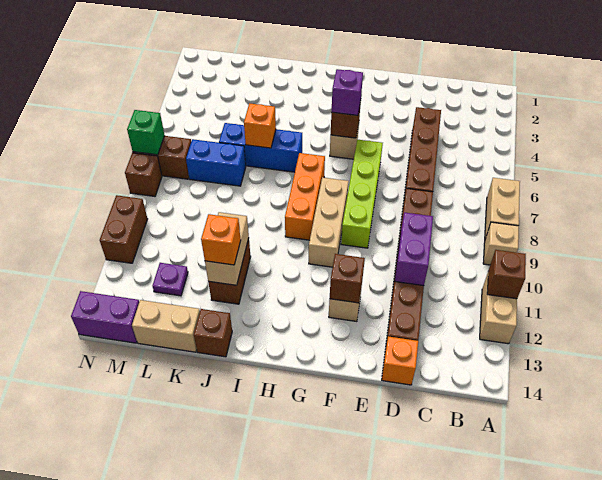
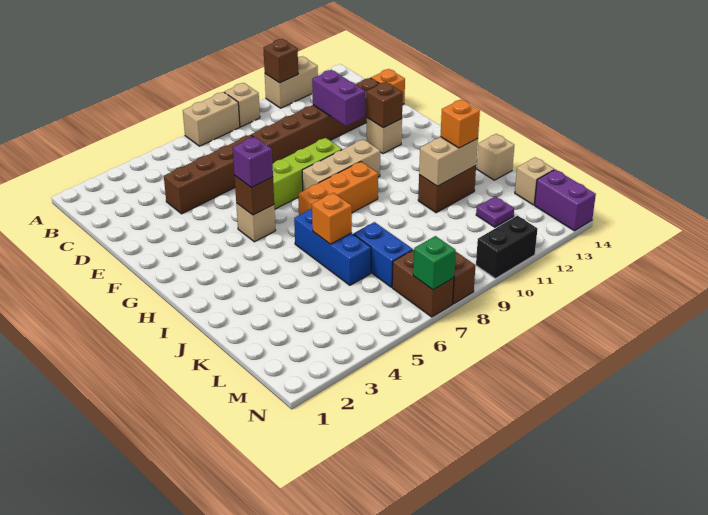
purple 1x2 brick [395,212,433,286] -> purple 1x2 brick turned to [312,70,365,126]
brown 1x1 brick [194,309,232,357] -> tan 1x1 brick [476,134,514,180]
tan 1x2 brick [132,300,200,352] -> tan 1x1 brick [515,157,554,205]
brown 1x2 brick [100,195,147,263] -> black 1x2 brick [476,216,537,279]

